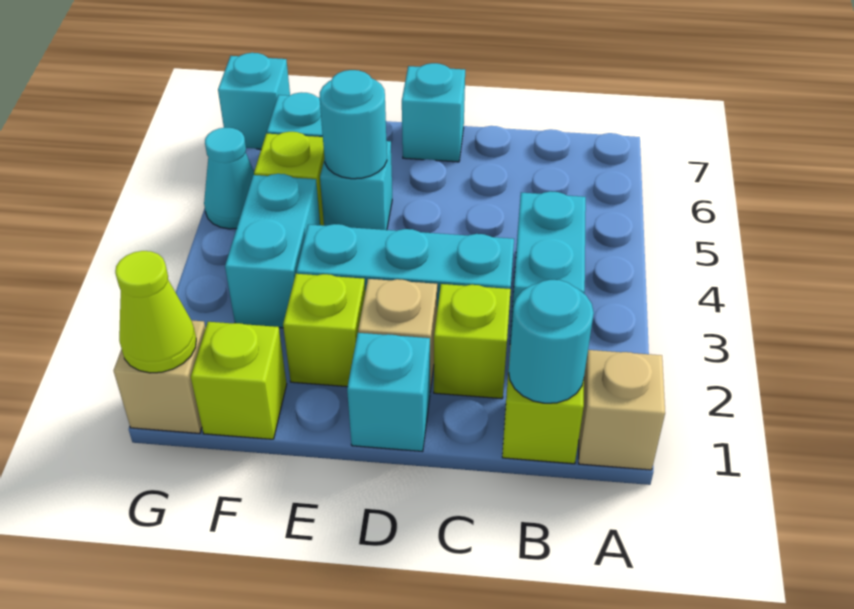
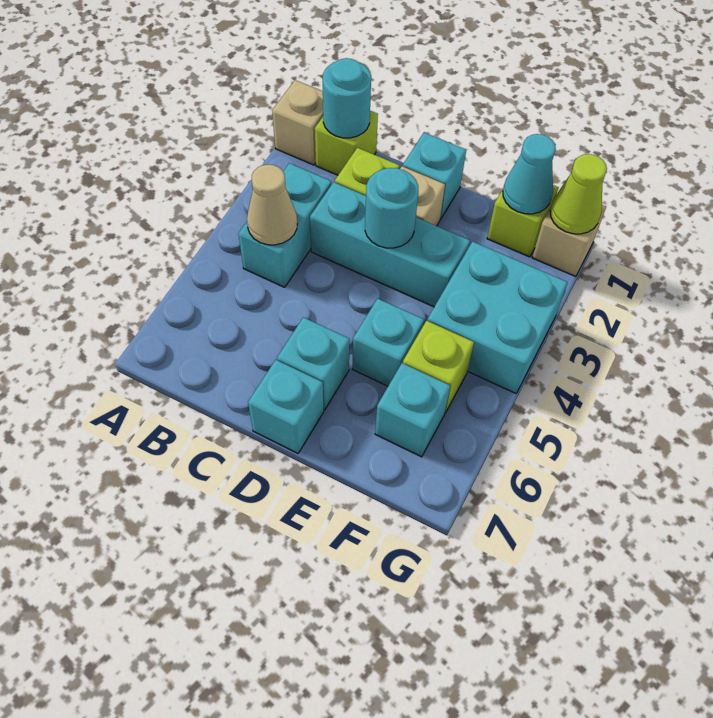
none -> tan 1x1 cone [247,164,297,245]
lime 1x1 brick [283,274,365,387] -> none
cyan 1x1 round brick [320,70,387,179] -> cyan 1x1 round brick moved to [365,168,418,248]
cyan 1x2 brick [225,174,320,328] -> cyan 2x2 brick [427,242,568,393]
cyan 1x1 cone [204,128,254,229] -> cyan 1x1 cone moved to [503,134,556,214]
cyan 1x1 brick [218,53,290,149] -> cyan 1x1 brick moved to [277,317,350,410]

